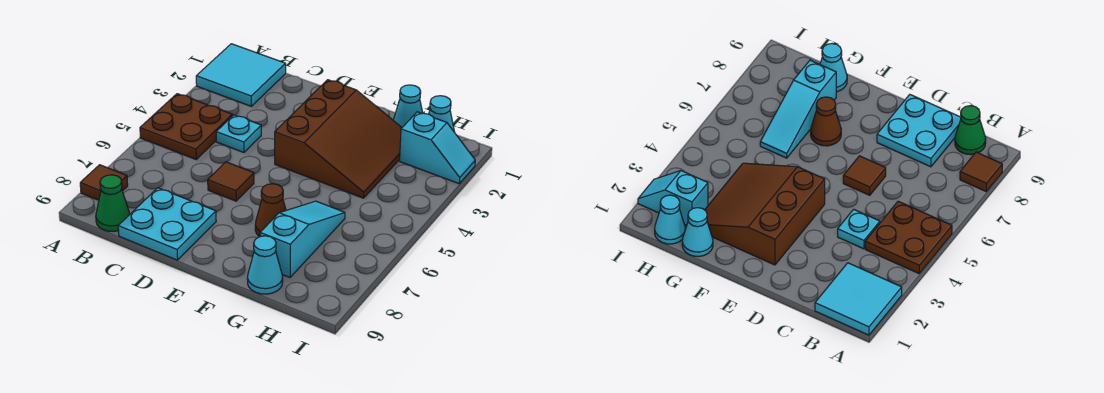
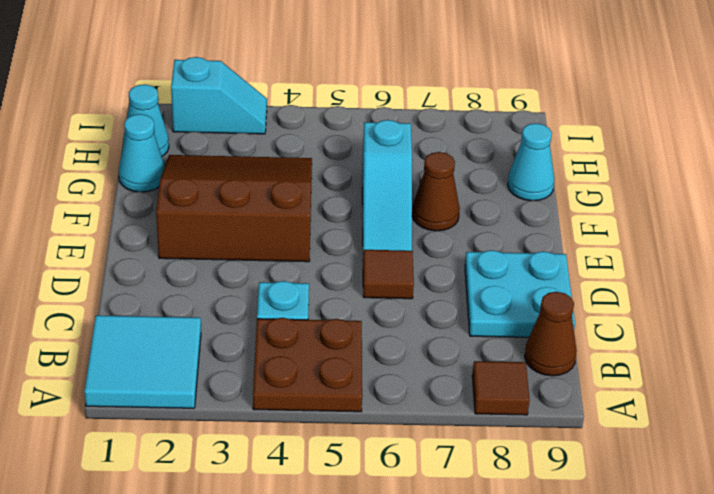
green 1x1 cone [96,175,130,232] -> brown 1x1 cone [525,292,577,376]
cyan 1x3 slope [260,201,345,277] -> cyan 1x3 slope turned to [362,120,412,253]
cyan 1x2 slope [400,112,475,183] -> cyan 1x2 slope turned to [171,57,267,134]

